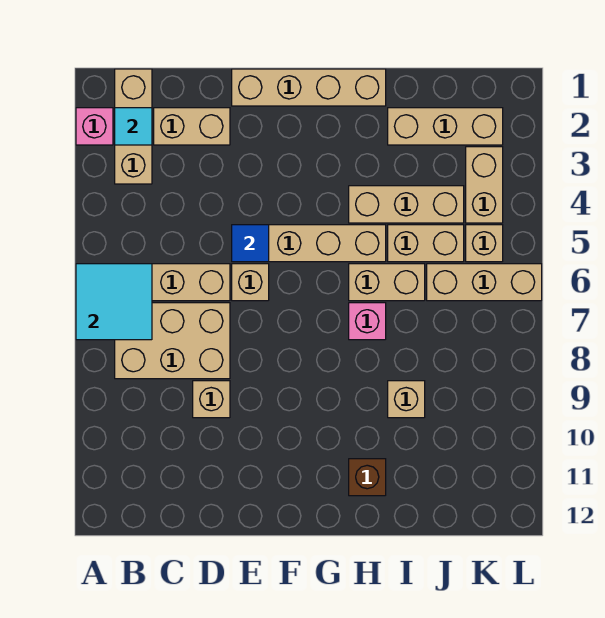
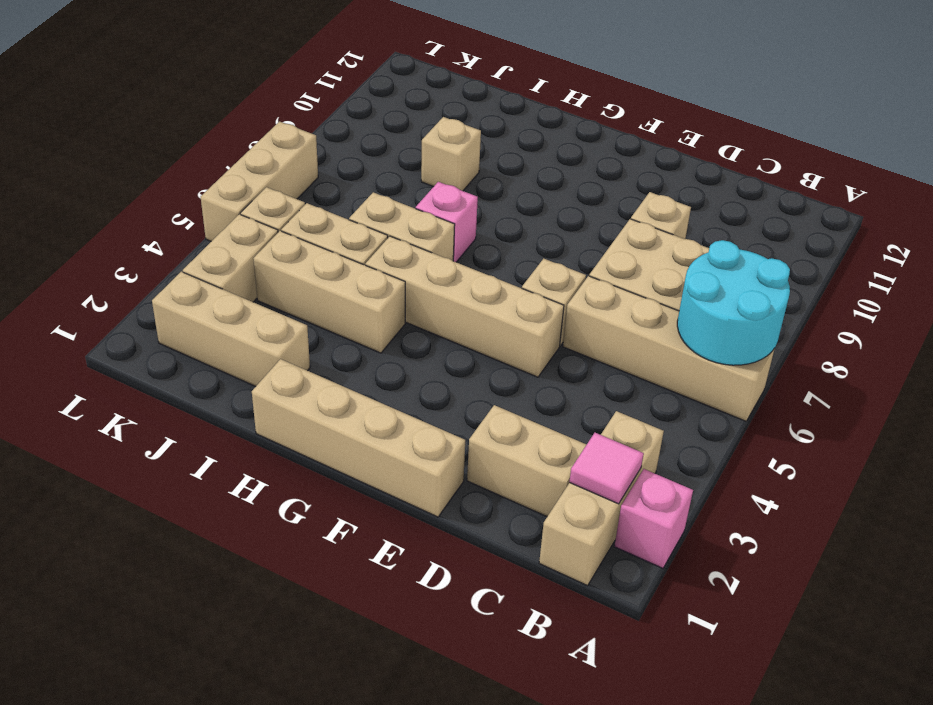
cyan 2x2 tile [76,264,152,340] -> cyan 2x2 round brick [677,240,790,365]
cyan 1x1 tile [115,108,152,145] -> pink 1x1 tile [569,433,644,504]
blue 1x1 tile [232,225,269,262] -> none
brown 1x1 brick [349,459,386,496] -> none
tan 1x3 brick [427,264,542,301] -> tan 1x3 brick turned to [201,121,318,241]

